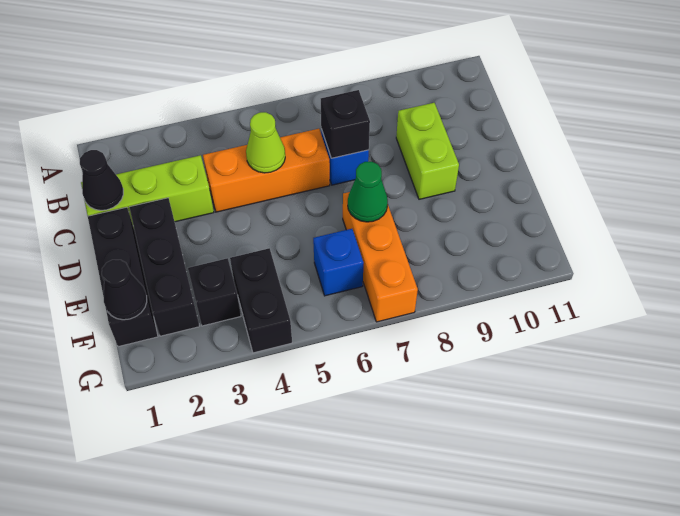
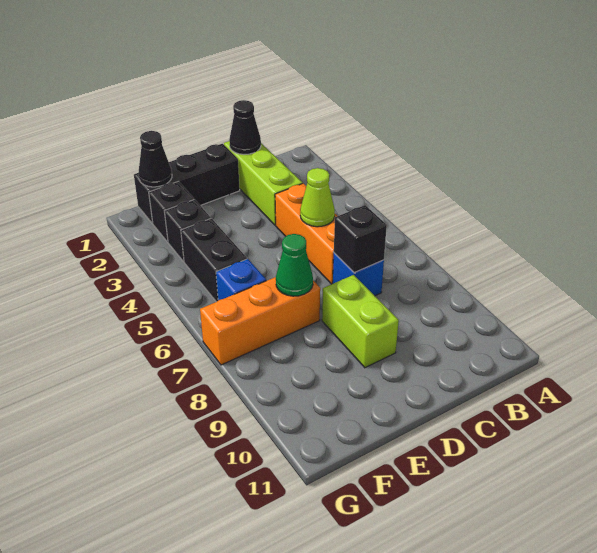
lime 1x2 brick [396,103,459,199] -> lime 1x2 brick turned to [322,275,399,368]
black 1x3 brick [129,198,199,336] -> black 1x1 brick [149,181,194,242]
black 1x2 brick [230,248,292,353] -> black 1x2 brick turned to [181,218,247,302]

